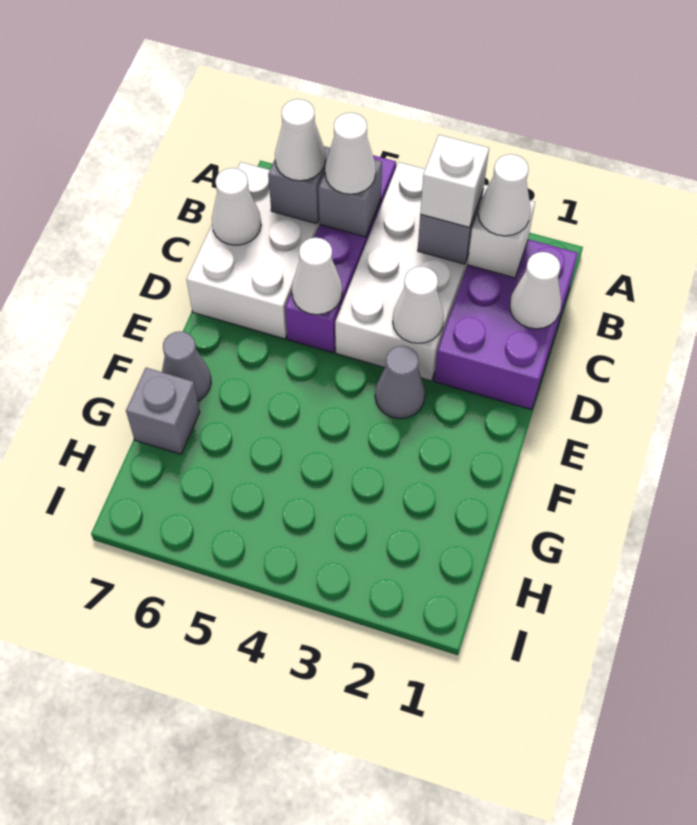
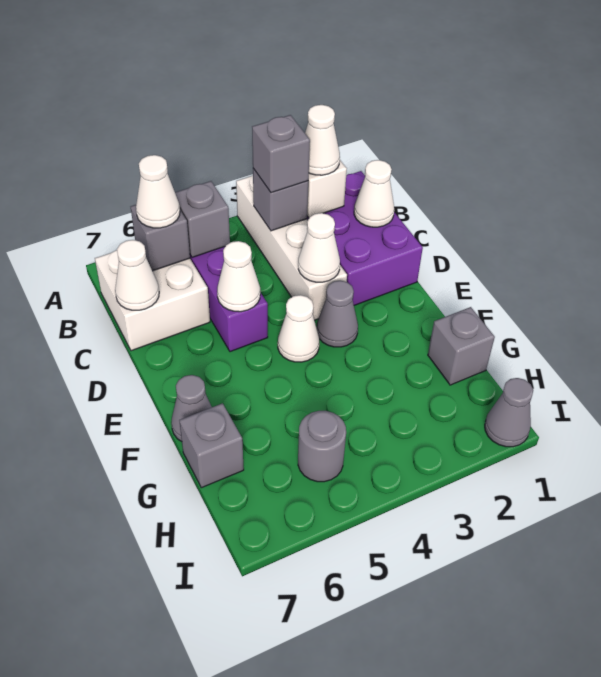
white 2x4 brick [335,162,488,381] -> white 1x4 brick [236,175,347,320]
white 1x1 brick [420,135,489,227] -> grey 1x1 brick [252,115,310,193]
white 1x1 cone [325,113,376,194] -> white 1x1 cone moved to [278,295,319,362]
white 2x3 brick [187,162,320,339] -> white 2x2 brick [95,250,210,351]
none -> grey 1x1 brick [428,307,495,385]
none -> grey 1x1 round brick [298,411,346,482]
none -> grey 1x1 cone [485,378,533,447]

